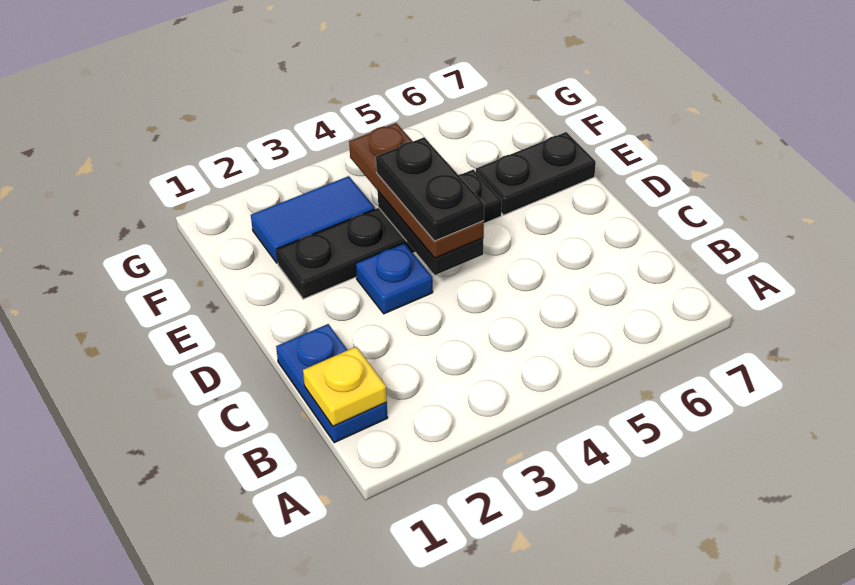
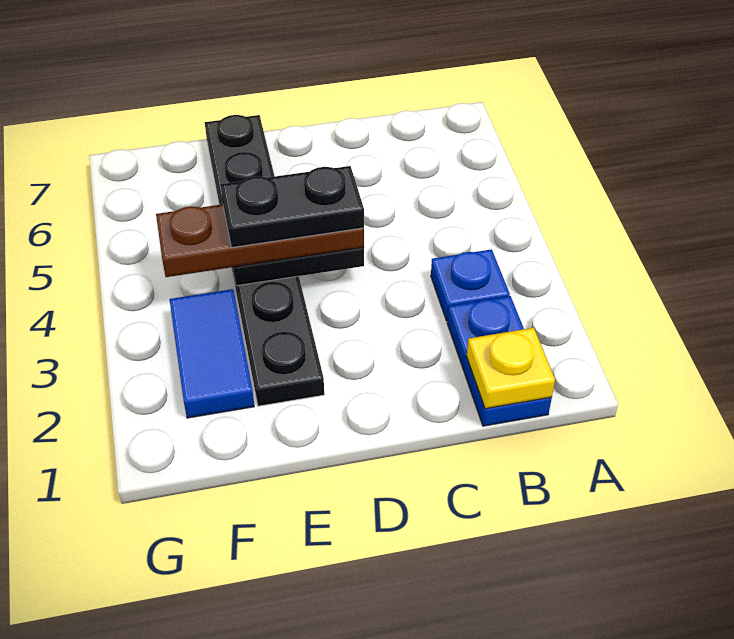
blue 1x2 plate [276,324,388,443] -> blue 1x2 plate turned to [447,296,552,426]
blue 1x1 plate [356,243,433,314] -> blue 1x1 plate moved to [431,249,510,321]

